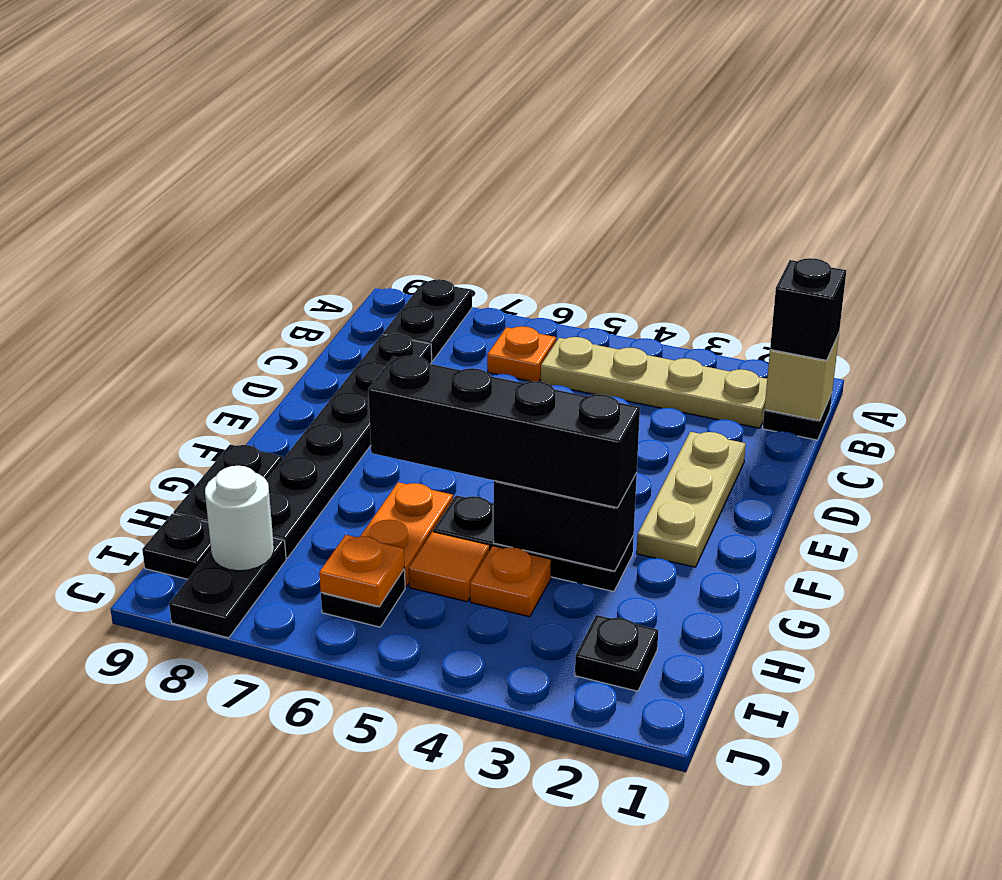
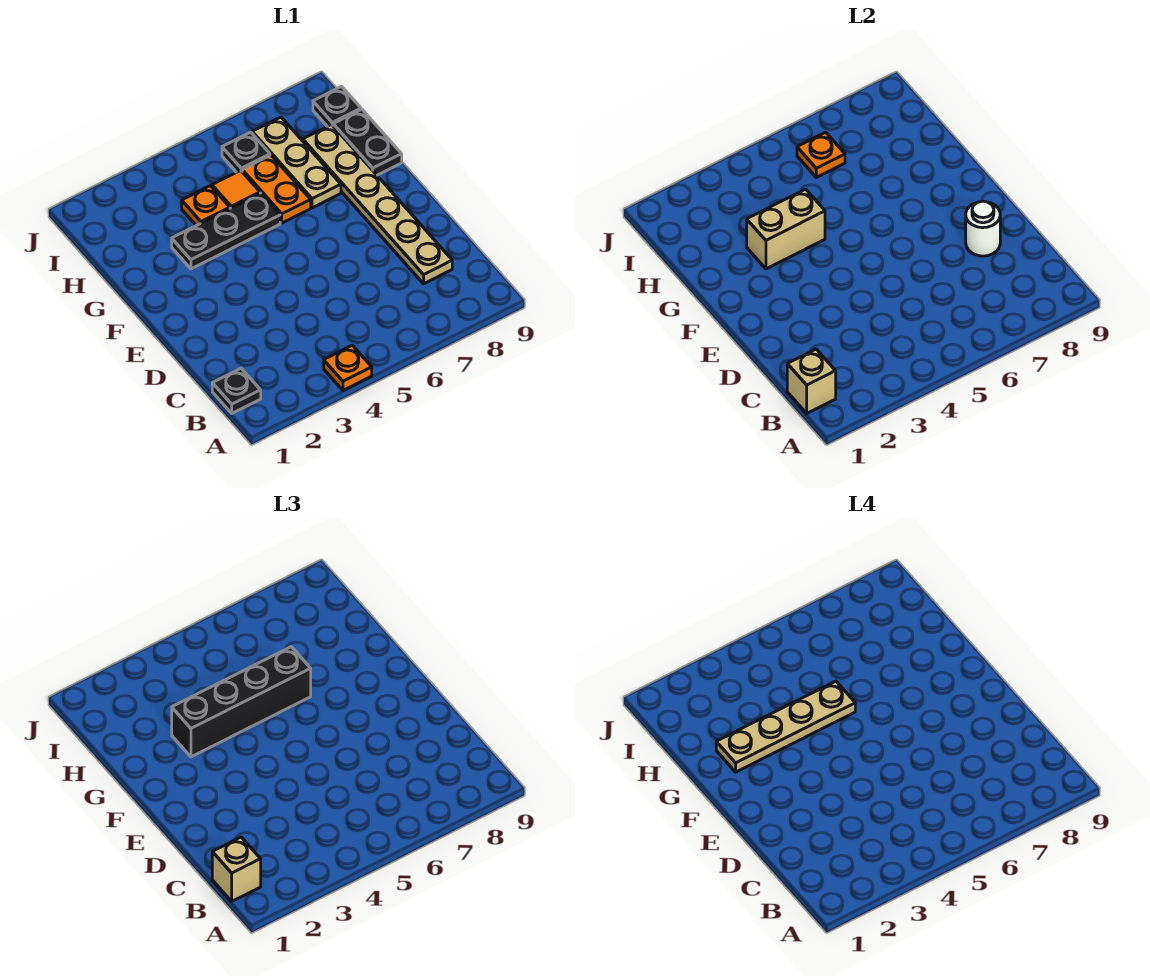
black 1x2 plate [383,279,472,361] -> none
black 1x1 brick [770,258,846,360] -> tan 1x1 brick [212,837,261,901]
tan 1x4 plate [541,337,767,428] -> tan 1x4 plate moved to [716,681,855,772]
orange 1x1 plate [487,326,556,382] -> orange 1x1 plate moved to [324,345,372,390]
black 1x6 plate [266,334,432,558] -> tan 1x6 plate [303,125,452,284]
tan 1x3 plate [637,432,746,567] -> tan 1x3 plate moved to [252,117,341,208]
black 1x2 brick [494,473,637,571] -> tan 1x2 brick [747,189,825,269]
black 1x1 plate [575,615,658,691] -> none
black 1x2 plate [169,538,286,638] -> none
white 1x1 round brick [205,466,274,571] -> white 1x1 round brick moved to [966,201,1000,256]

